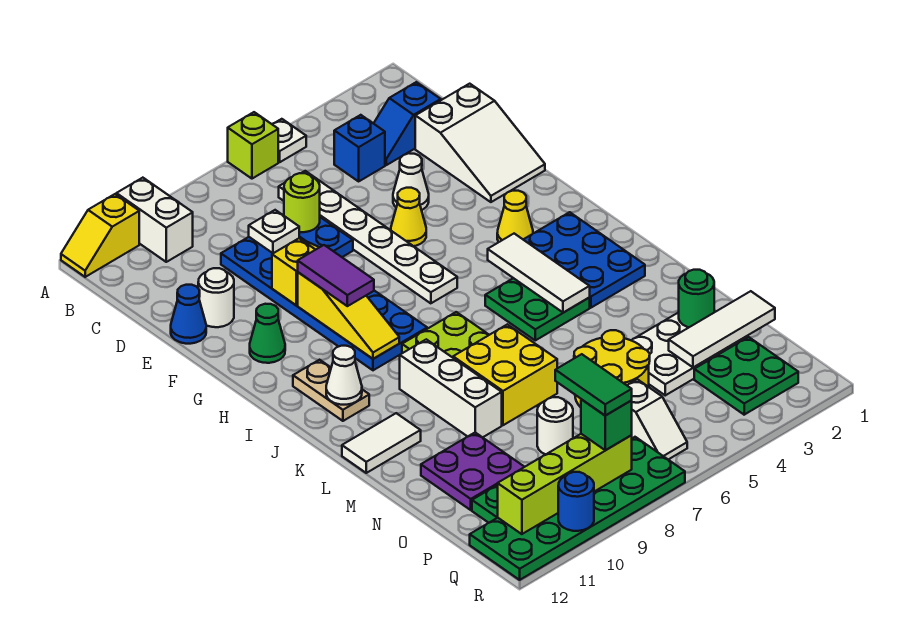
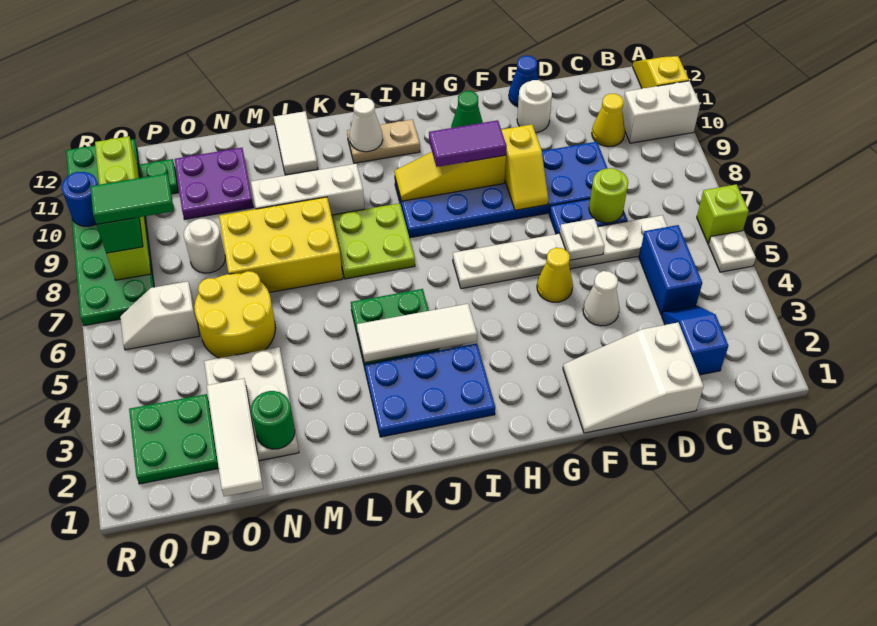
blue 1x1 brick [334,115,385,181] -> blue 1x2 brick [639,225,702,315]
white 1x1 plate [249,210,299,253] -> white 1x1 plate moved to [560,219,604,260]
yellow 1x1 cone [497,191,533,242] -> yellow 1x1 cone moved to [592,94,625,147]
yellow 2x2 brick [453,324,557,425] -> yellow 2x3 brick [219,197,343,293]

